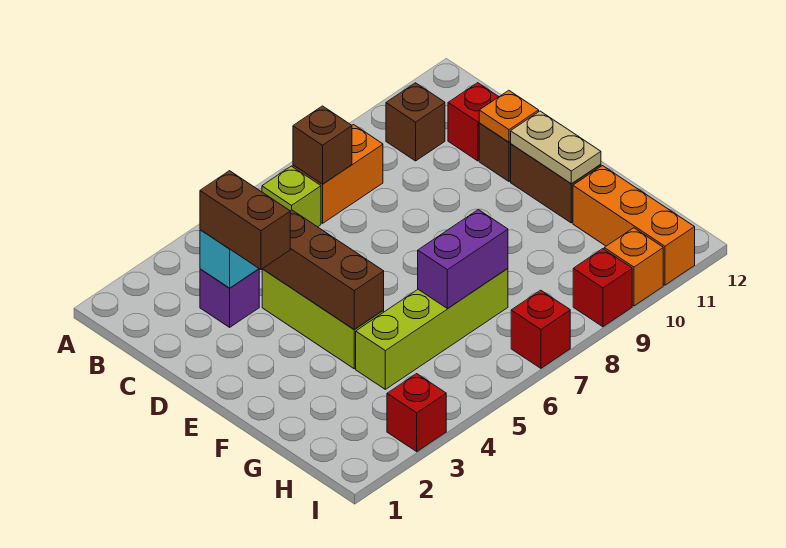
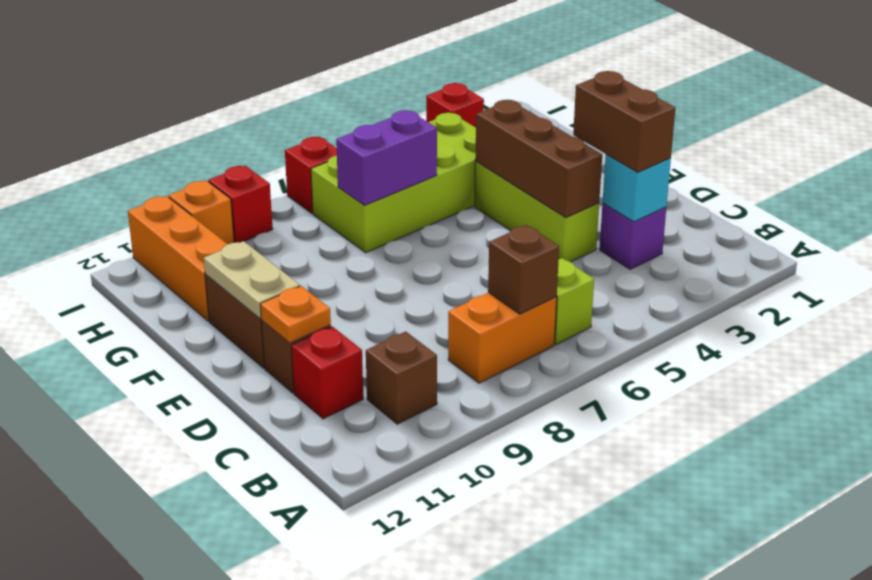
lime 1x4 brick [356,269,508,389] -> lime 2x4 brick [311,113,476,253]

